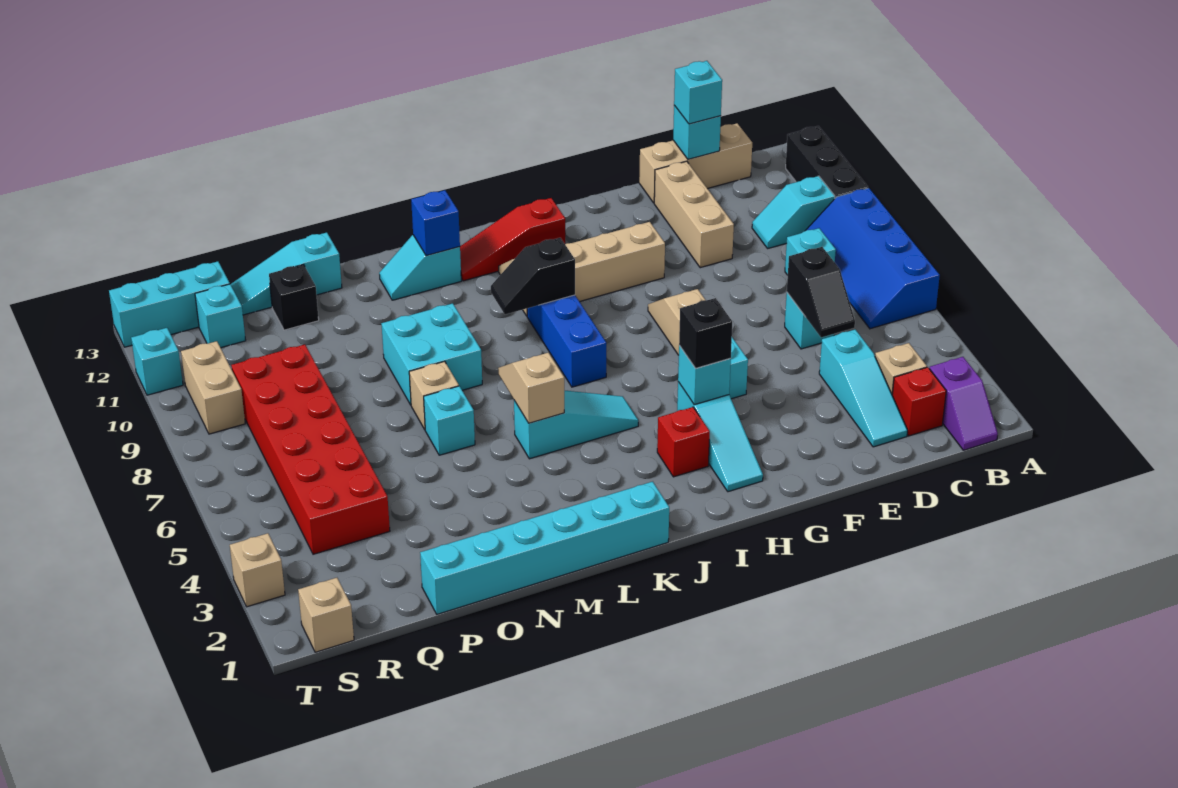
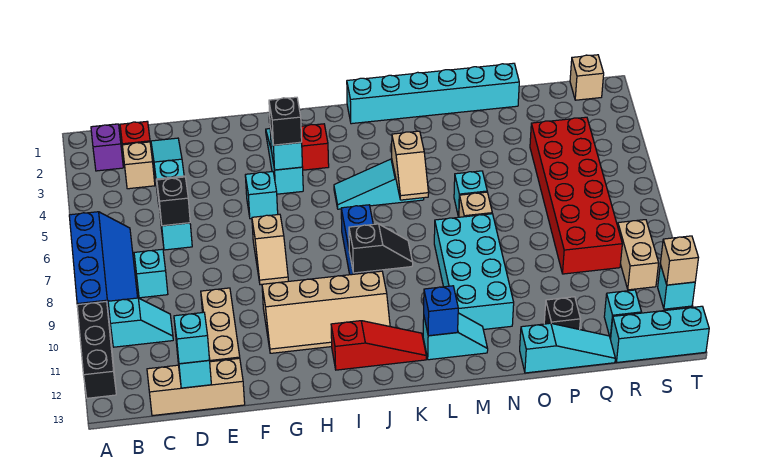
cyan 2x2 brick [381,303,482,405] -> cyan 2x4 brick [434,214,514,330]
tan 1x1 brick [230,533,285,607] -> tan 1x1 brick moved to [660,236,698,285]

